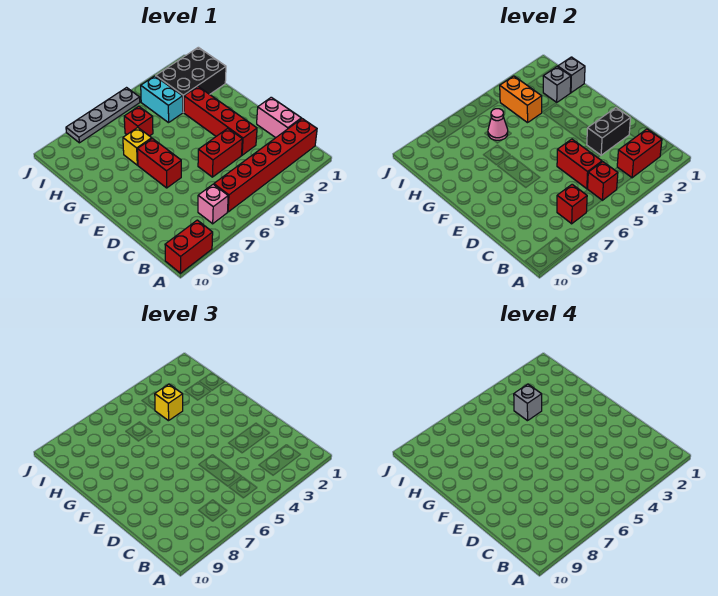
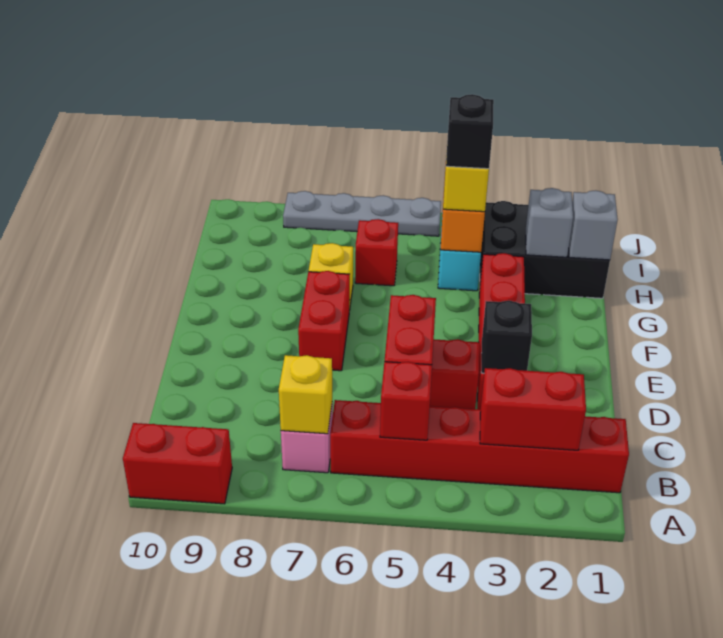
red 1x1 brick [557,184,587,224] -> yellow 1x1 brick [279,355,332,434]
pink 1x2 brick [257,97,301,138] -> none
black 1x2 brick [586,108,631,155] -> black 1x1 brick [481,301,532,373]
grey 1x1 brick [514,384,542,421] -> black 1x1 brick [446,94,494,169]
pink 1x1 cone [488,109,508,140] -> none

